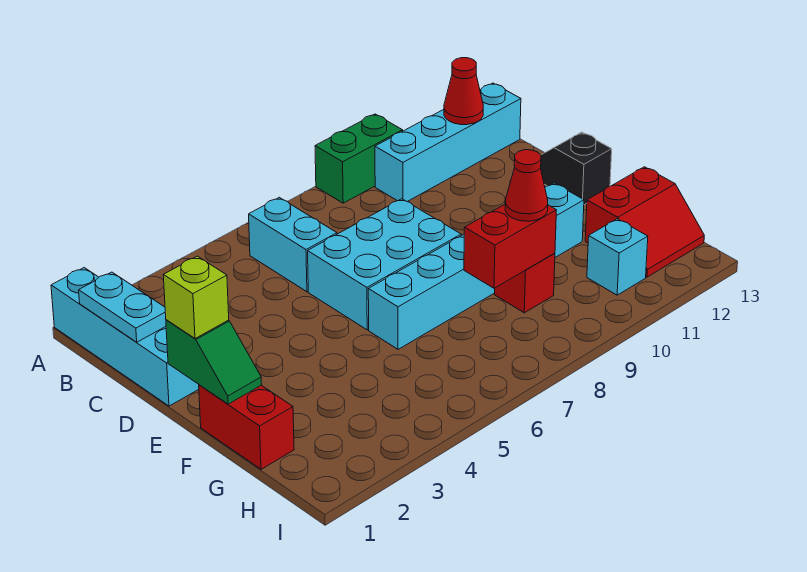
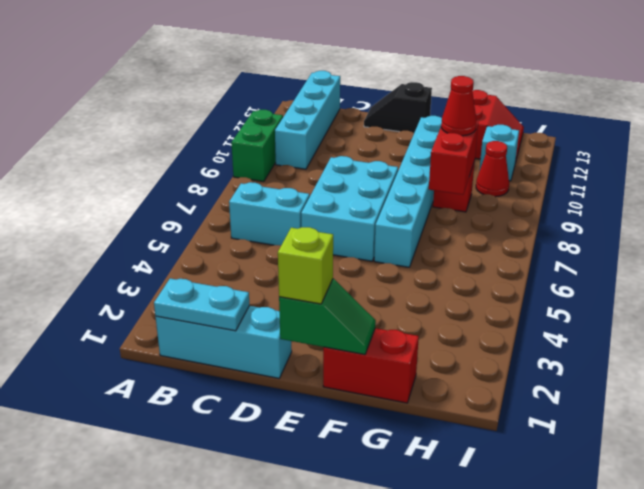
cyan 1x4 brick [51,268,199,406] -> cyan 1x3 brick [156,306,292,378]
red 1x1 cone [444,58,483,125] -> red 1x1 cone moved to [476,141,509,197]

